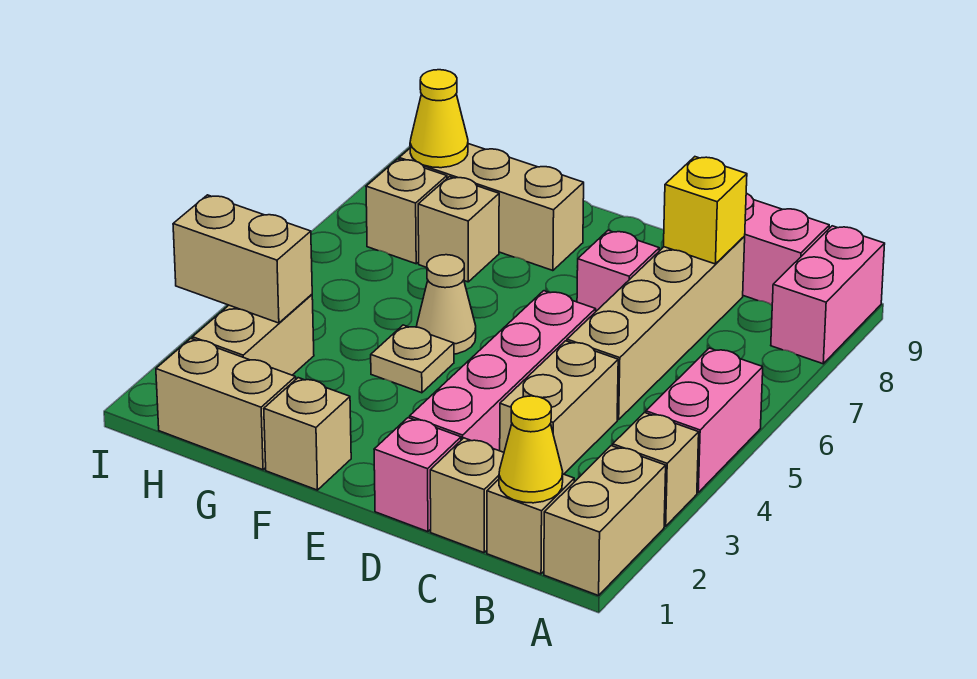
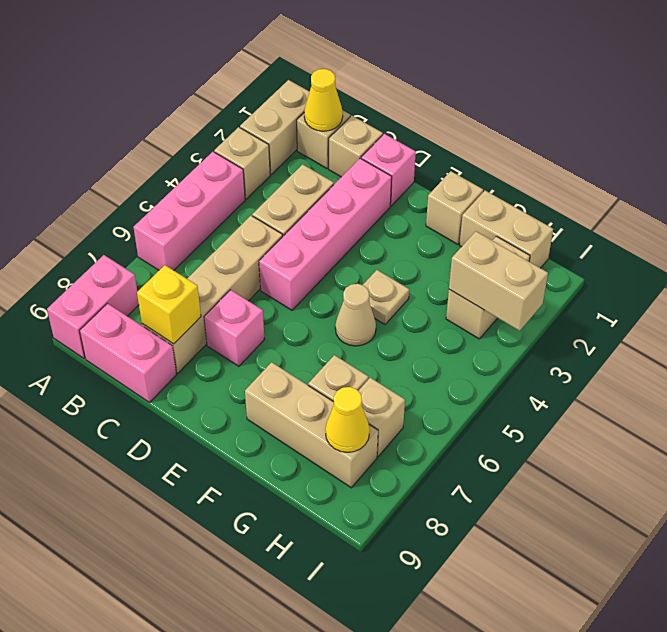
pink 1x2 brick [646,348,763,493] -> pink 1x3 brick [134,152,245,270]

